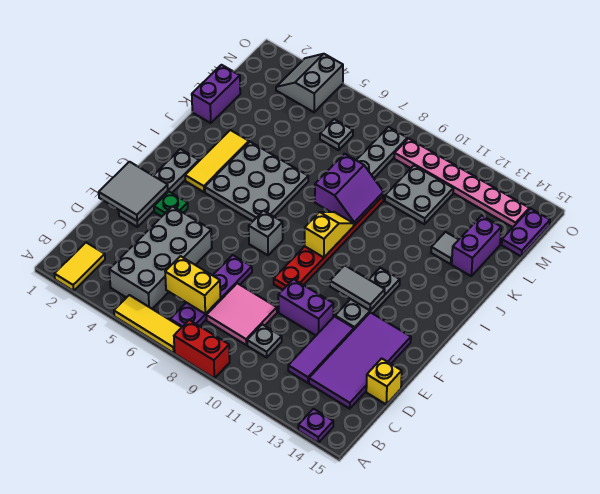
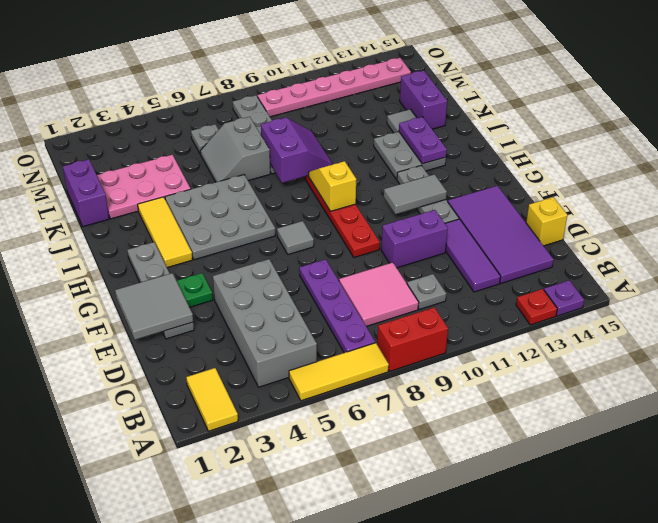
none -> red 1x1 plate [516,289,557,325]
yellow 1x2 brick [165,256,220,314] -> none
grey 1x1 brick [249,211,283,255] -> grey 1x1 tile [277,221,314,254]
none -> pink 2x3 plate [97,155,190,219]
grey 2x2 plate [385,165,453,224] -> grey 2x2 plate moved to [374,132,446,179]
purple 1x2 plate [502,209,550,256] -> purple 1x2 plate moved to [399,117,447,164]
grey 2x2 slope [276,54,343,112] -> grey 2x2 slope moved to [200,117,270,182]

